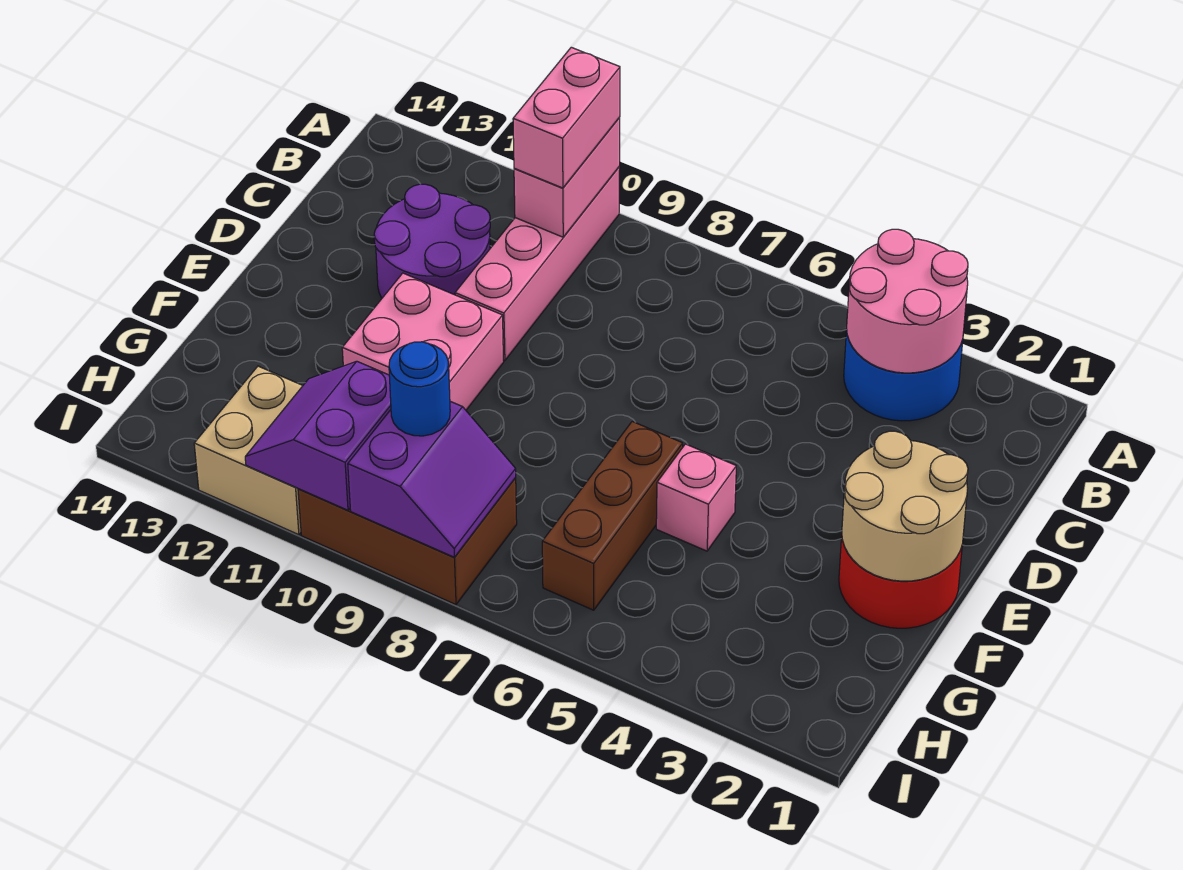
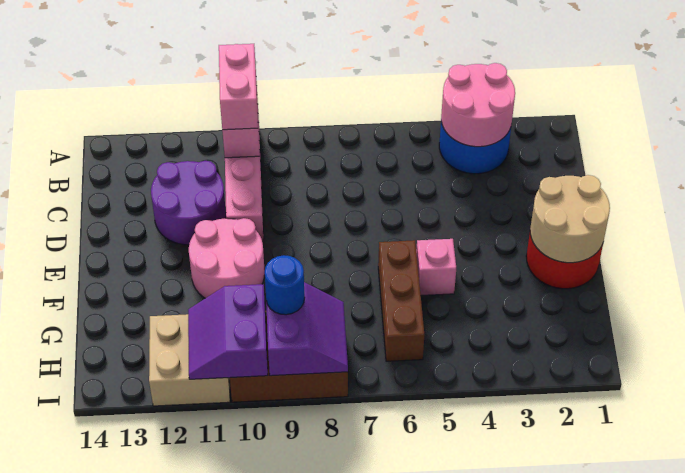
pink 2x2 brick [342,273,504,410] -> pink 2x2 round brick [189,218,265,298]

